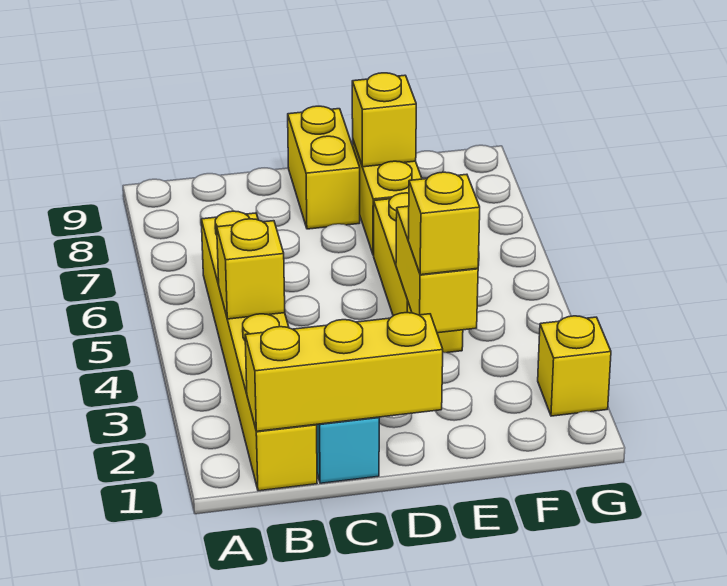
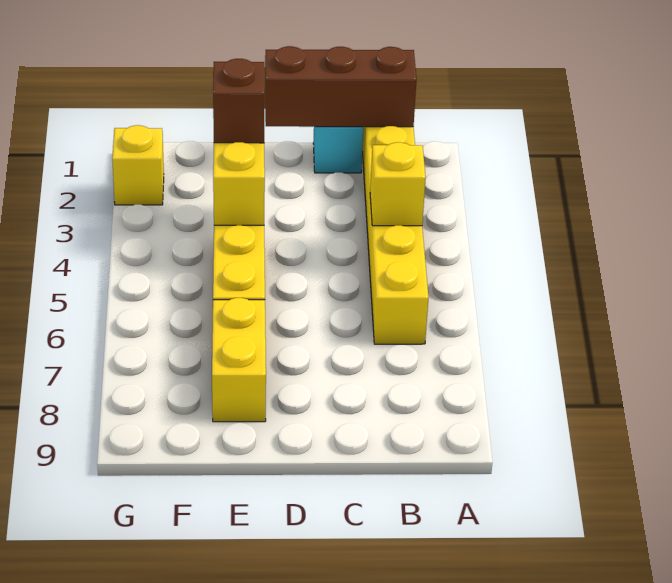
yellow 1x3 brick [245,313,443,431] -> brown 1x3 brick [265,46,417,127]
yellow 1x2 brick [288,106,360,229] -> none
yellow 1x1 brick [408,172,480,275] -> brown 1x1 brick [213,59,265,143]
yellow 1x1 brick [352,73,416,167] -> none

